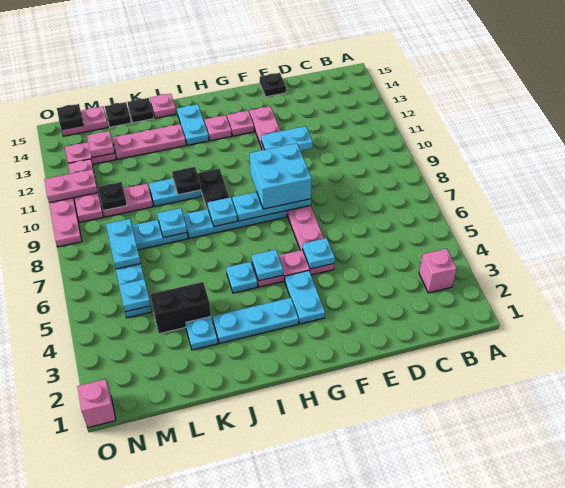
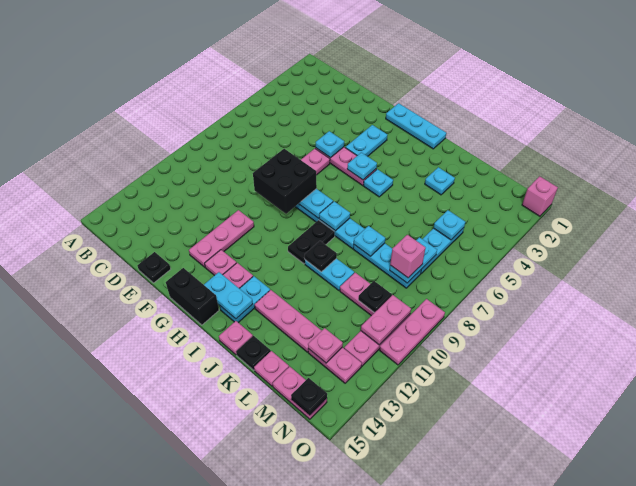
pink 1x1 brick [419,249,457,293] -> pink 1x1 brick moved to [390,235,425,278]
cyan 1x2 plate [261,126,313,151] -> cyan 1x2 plate moved to [204,272,253,319]
cyan 2x2 brick [249,143,312,209] -> black 2x2 brick [253,149,317,214]
cyan 1x3 plate [212,298,299,343] -> cyan 1x3 plate moved to [386,103,446,149]
black 1x2 brick [150,282,211,334] -> black 1x2 brick moved to [166,268,219,325]
black 1x1 plate [105,102,131,127] -> pink 1x1 plate [254,351,289,386]
pink 1x2 plate [44,169,98,203] -> pink 1x2 plate turned to [361,295,411,345]

